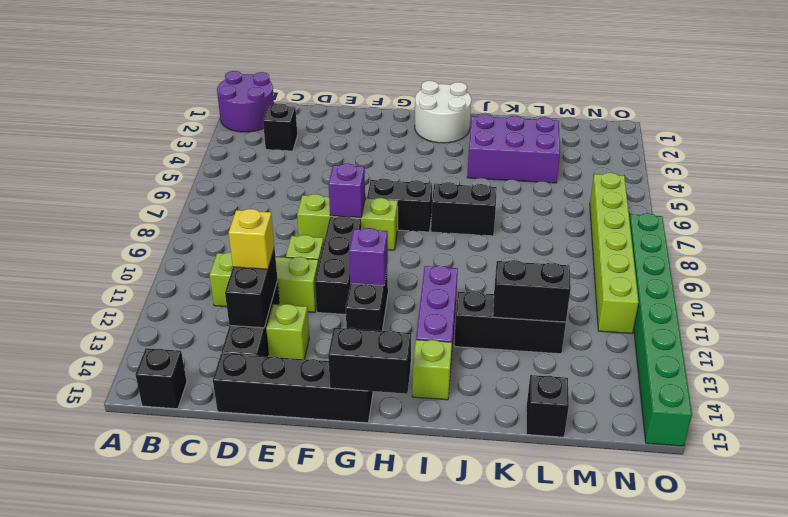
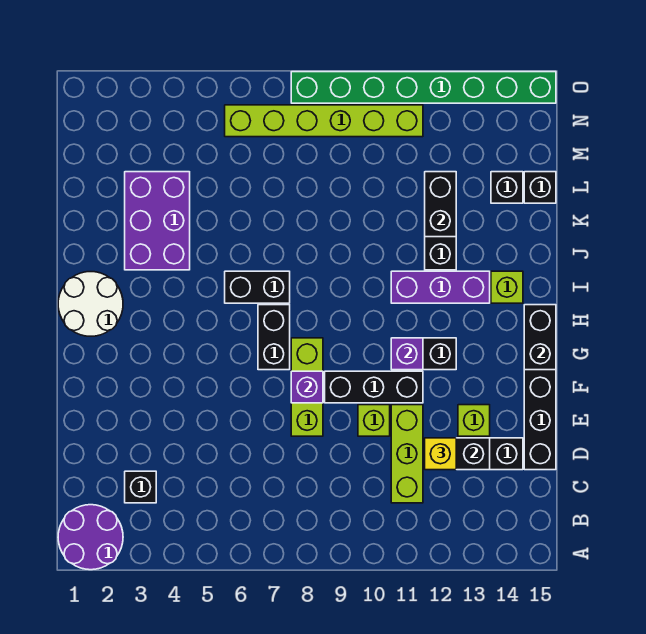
black 1x1 brick [135,348,187,409] -> black 1x1 brick moved to [491,172,523,203]
black 1x2 brick [431,182,497,236] -> black 1x2 brick turned to [225,271,290,303]

